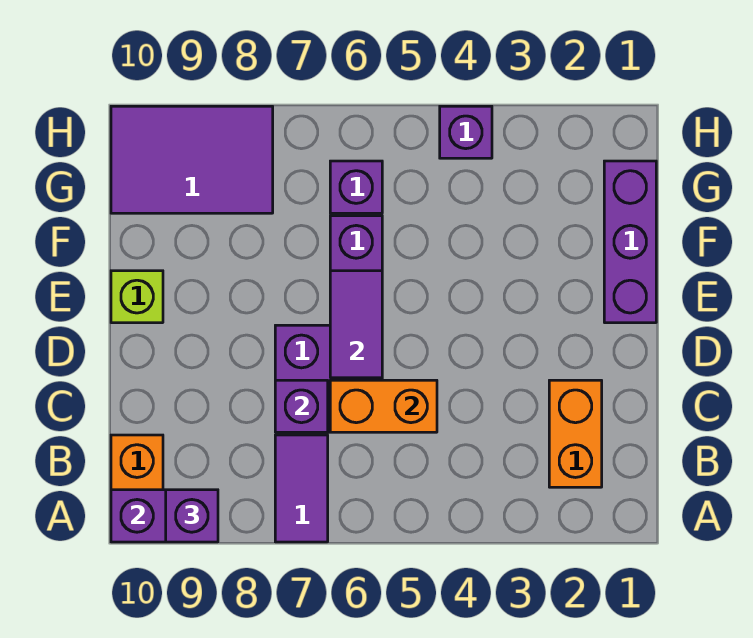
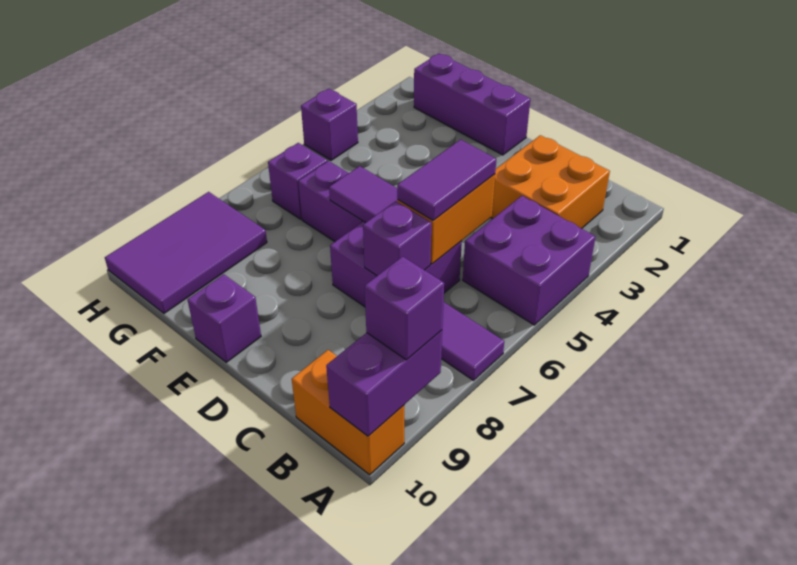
none -> purple 2x2 brick [463,196,596,325]
orange 1x2 brick [549,380,602,487] -> orange 2x2 brick [491,135,610,229]
none -> purple 1x2 tile [397,139,496,220]
lime 1x1 brick [111,271,163,323] -> purple 1x1 brick [188,274,261,362]

